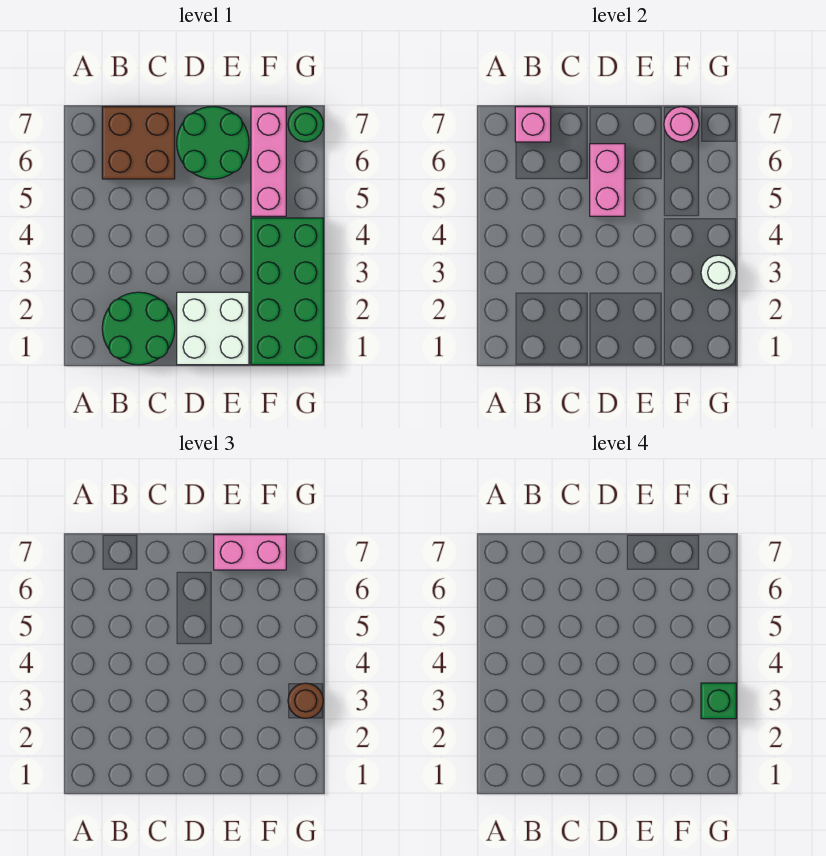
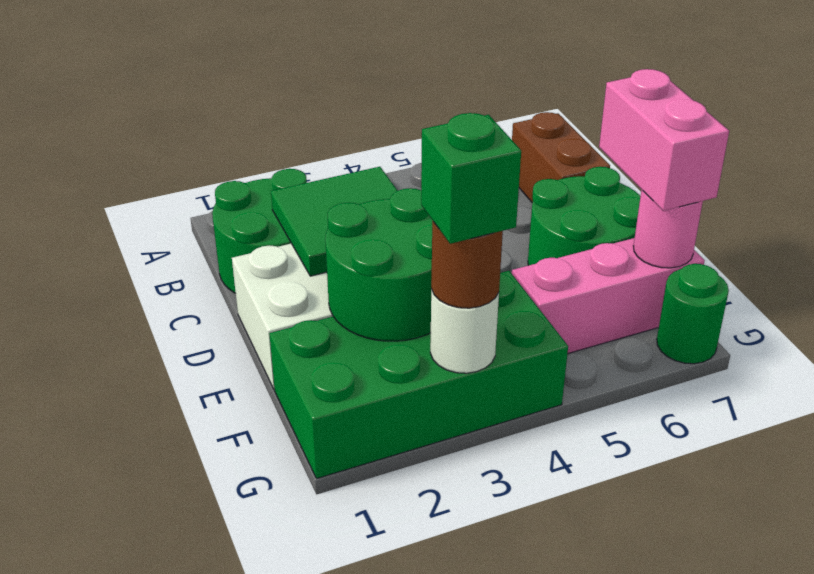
brown 2x2 brick [102,107,175,179] -> brown 1x2 brick [512,112,610,203]
pink 1x1 brick [515,107,551,142] -> none
none -> green 2x2 tile [271,167,398,276]
pink 1x2 brick [590,144,625,216] -> none
none -> green 2x2 round brick [325,188,432,341]

